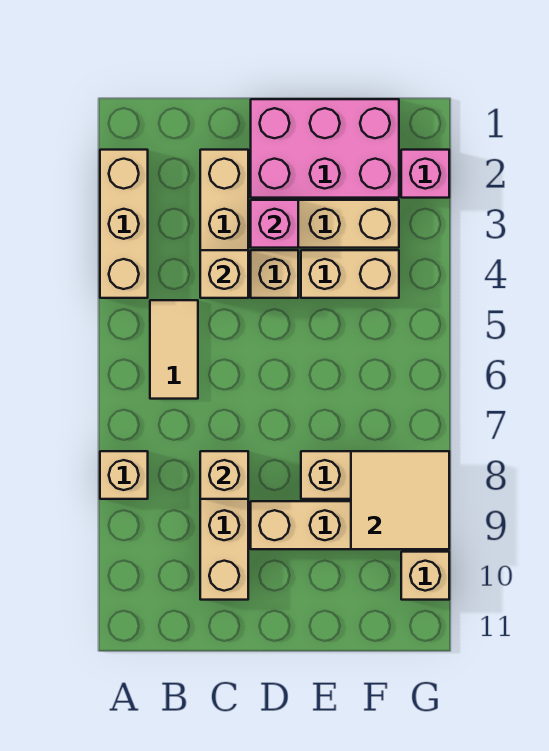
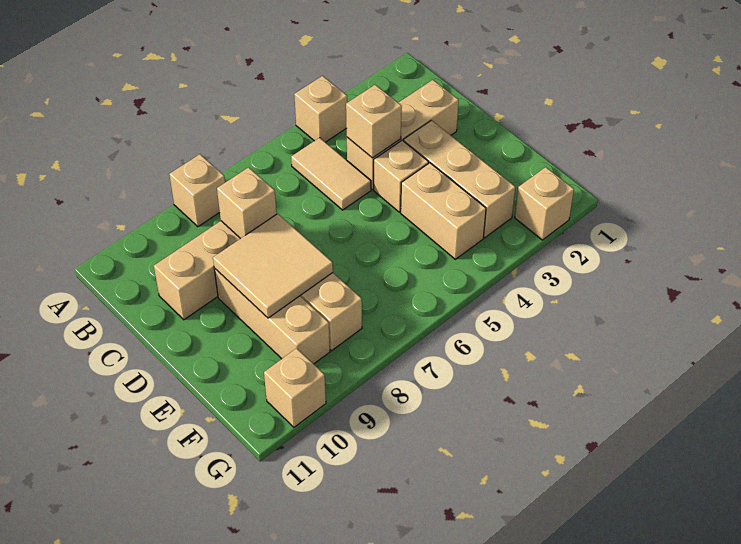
tan 1x3 brick [100,150,148,298] -> tan 1x1 brick [294,76,347,142]
tan 1x2 tile [150,300,198,399] -> tan 1x2 tile turned to [291,138,371,210]
pink 2x3 brick [251,99,399,198] -> none
pink 1x1 brick [251,200,298,248] -> none
tan 2x2 tile [351,451,449,549] -> tan 2x2 tile moved to [213,214,333,318]
pink 1x1 brick [401,150,449,198] -> tan 1x1 brick [515,167,574,240]

